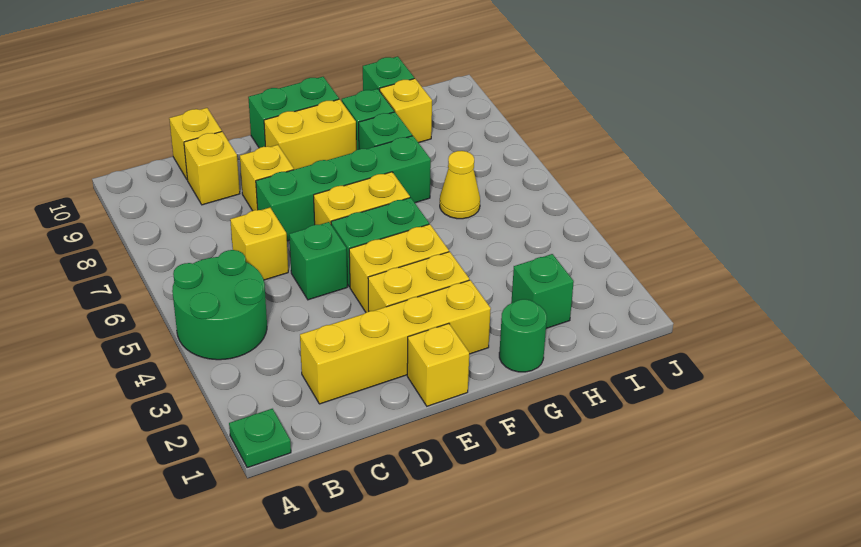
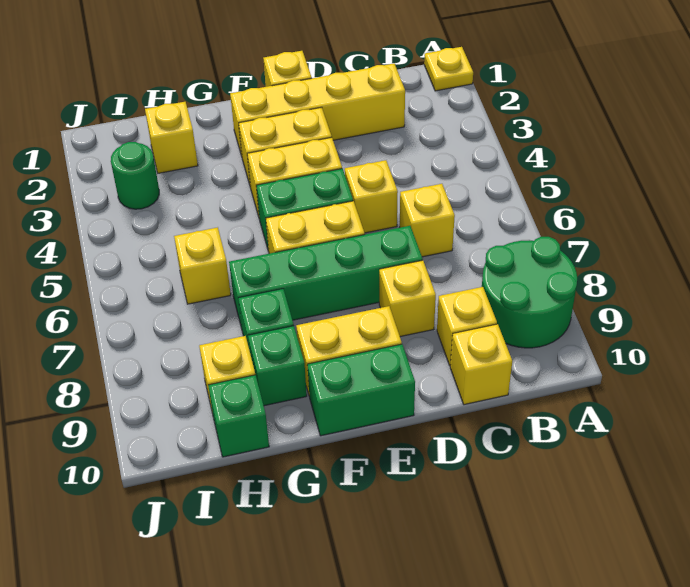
green 1x1 plate [229,409,291,468] -> yellow 1x1 plate [424,47,473,91]
green 2x2 round brick [172,250,267,360] -> green 2x2 round brick moved to [482,237,577,348]
green 1x1 brick [289,222,347,300] -> yellow 1x1 brick [345,160,398,233]
green 1x1 round brick [499,299,547,372] -> green 1x1 round brick moved to [111,142,159,209]
green 1x1 brick [511,254,574,328] -> yellow 1x1 brick [145,102,198,173]
yellow 1x1 cone [440,151,480,219] -> yellow 1x1 brick [174,227,231,304]

